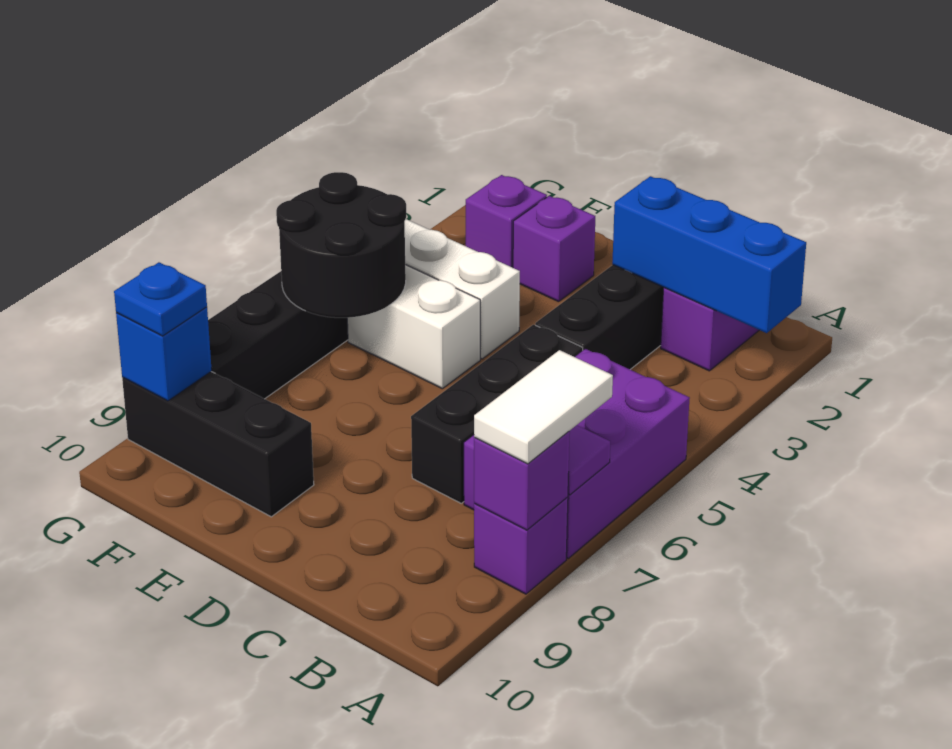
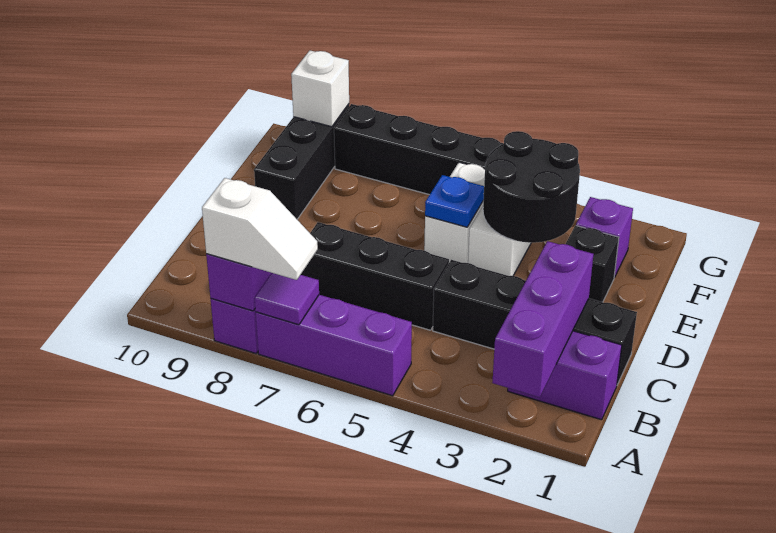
blue 1x3 brick [612,176,806,333] -> purple 1x3 brick [492,241,594,397]
purple 2x3 brick [464,349,690,558] -> purple 1x3 brick [256,295,412,396]
white 1x2 tile [474,350,613,464] -> white 1x2 slope [202,178,318,280]
purple 1x1 brick [513,196,595,302] -> black 1x1 brick [566,226,619,302]
black 2x2 round brick [276,172,406,318] -> black 2x2 round brick moved to [483,131,580,243]
blue 1x1 brick [116,307,212,401] -> white 1x1 brick [291,51,349,127]
blue 1x1 plate [114,262,207,336] -> blue 1x1 plate moved to [425,175,484,227]

